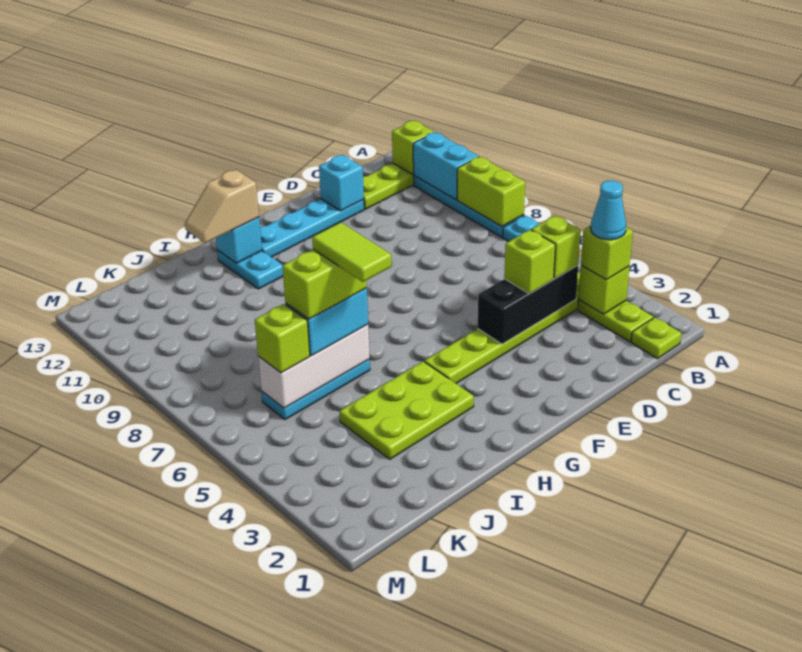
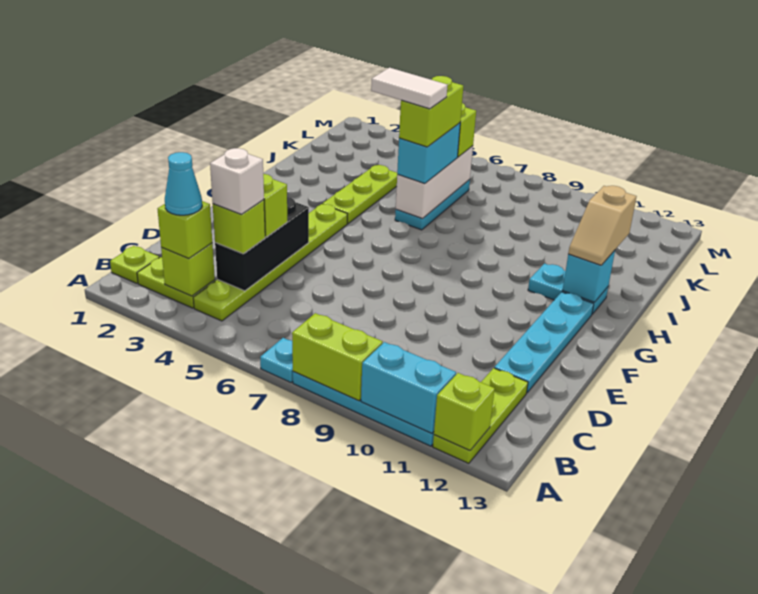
none -> white 1x1 brick [210,148,264,214]
cyan 1x1 brick [319,155,364,211] -> none
lime 2x3 plate [339,361,474,459] -> lime 1x3 plate [323,165,398,224]
tan 1x2 slope [185,170,259,243] -> tan 1x2 slope turned to [568,186,637,265]
lime 1x2 tile [312,222,392,282] -> white 1x2 tile [371,68,448,109]

